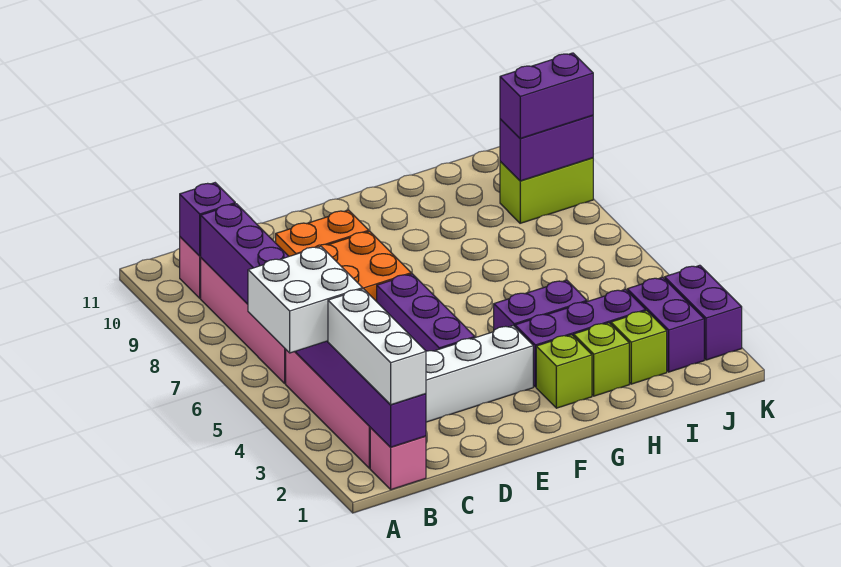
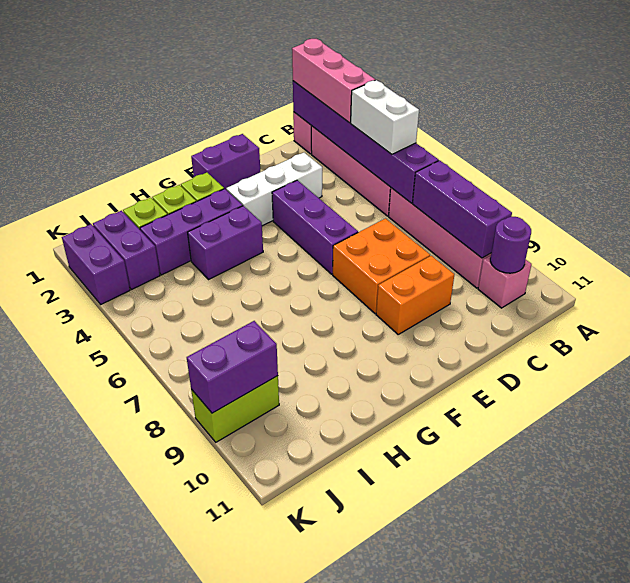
white 2x2 brick [248,246,363,353] -> white 1x2 brick [351,80,419,154]
white 1x3 brick [328,289,426,405] -> pink 1x3 brick [292,39,375,123]
purple 1x1 brick [180,183,235,256] -> purple 1x1 round brick [490,216,531,273]
purple 1x2 brick [500,53,593,138] -> purple 1x2 brick moved to [191,134,260,189]

